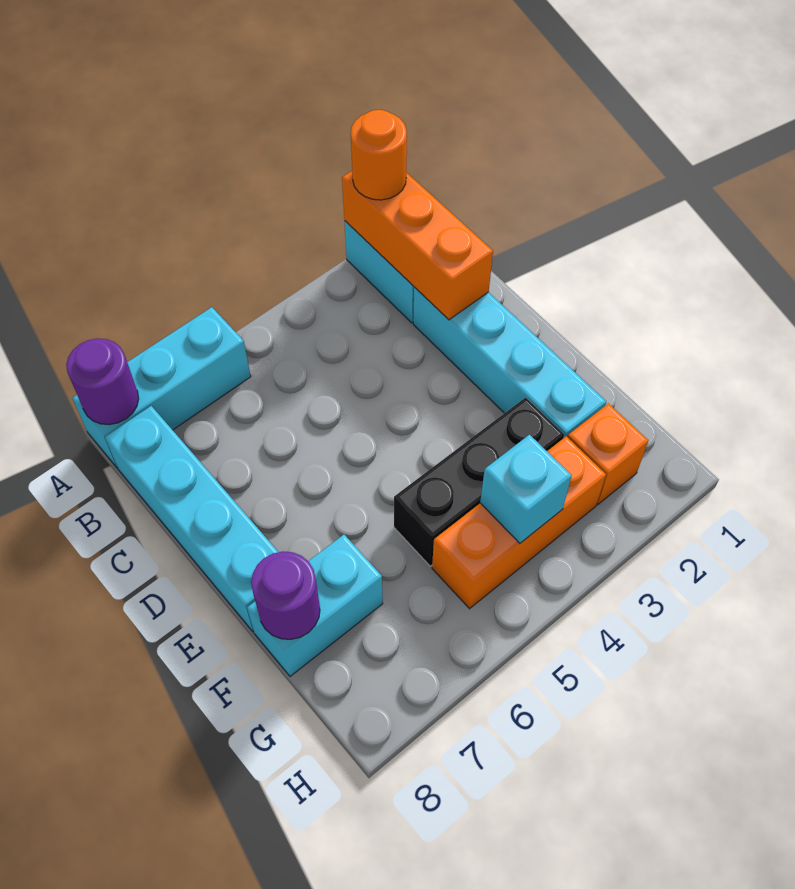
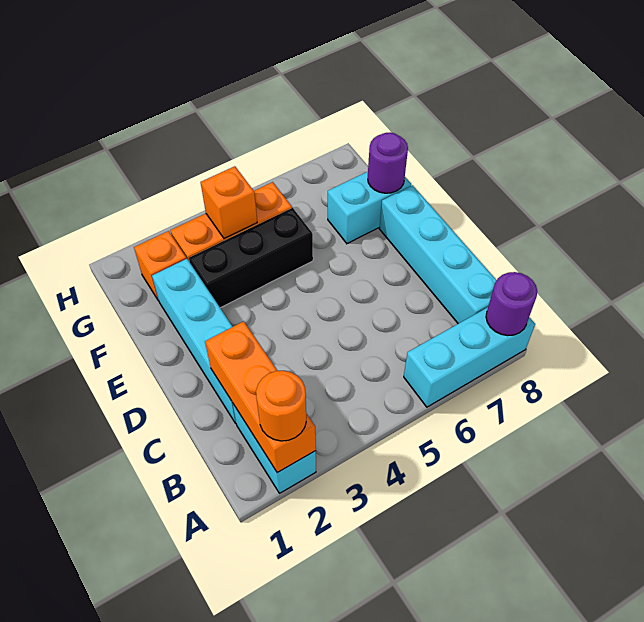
cyan 1x1 brick [480,435,572,543] -> orange 1x1 brick [201,166,257,239]

